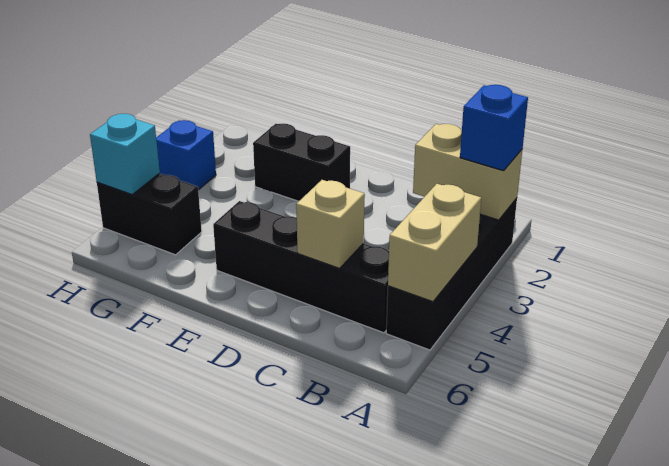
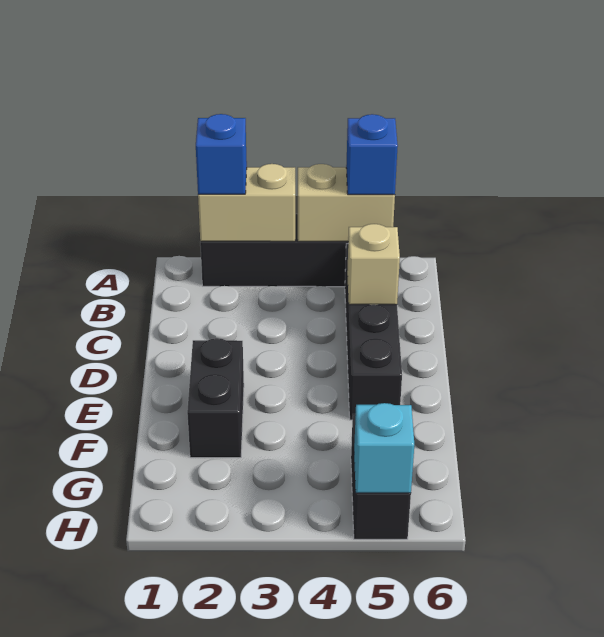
tan 1x2 brick [413,124,522,220] -> tan 1x2 brick turned to [198,164,295,242]
blue 1x1 brick [156,120,216,190] -> blue 1x1 brick moved to [346,114,398,195]

